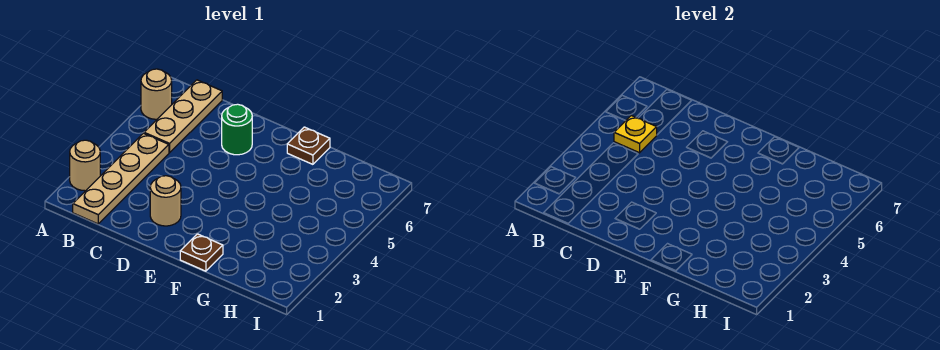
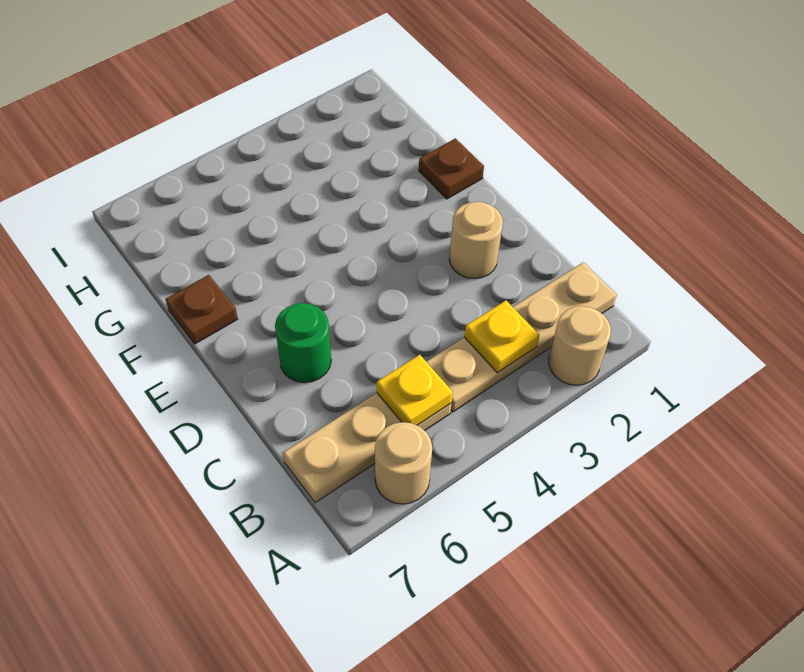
none -> yellow 1x1 plate [464,301,540,373]

